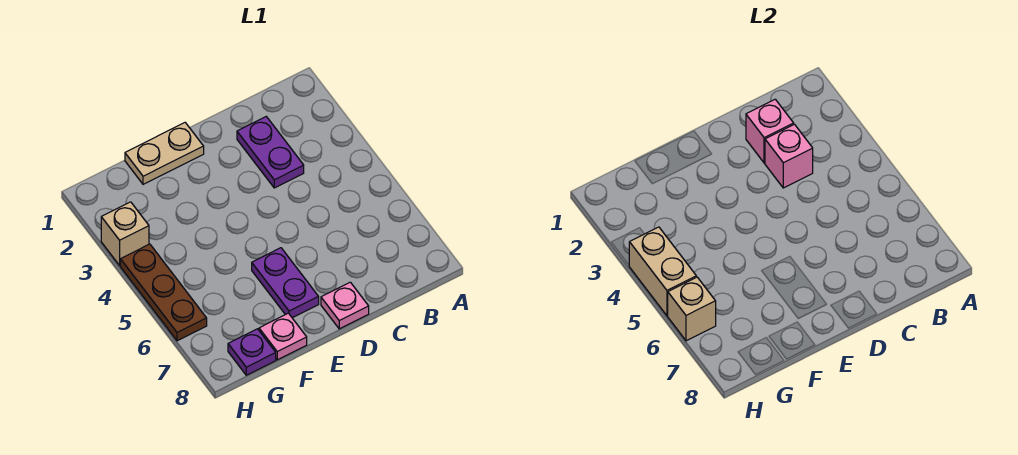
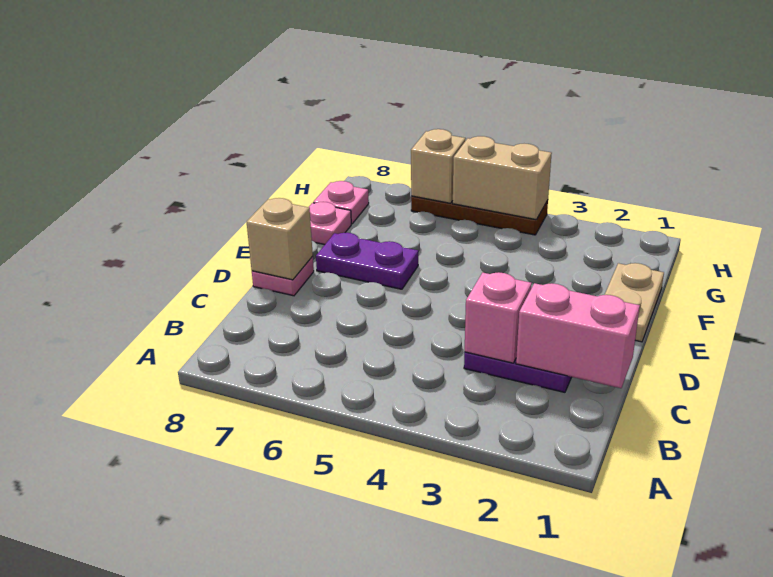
pink 1x1 brick [746,99,794,163] -> pink 1x2 brick [516,283,640,388]
purple 1x1 plate [228,329,276,375] -> pink 1x1 plate [313,181,369,224]
tan 1x1 brick [101,202,149,265] -> tan 1x1 brick moved to [247,198,313,280]

